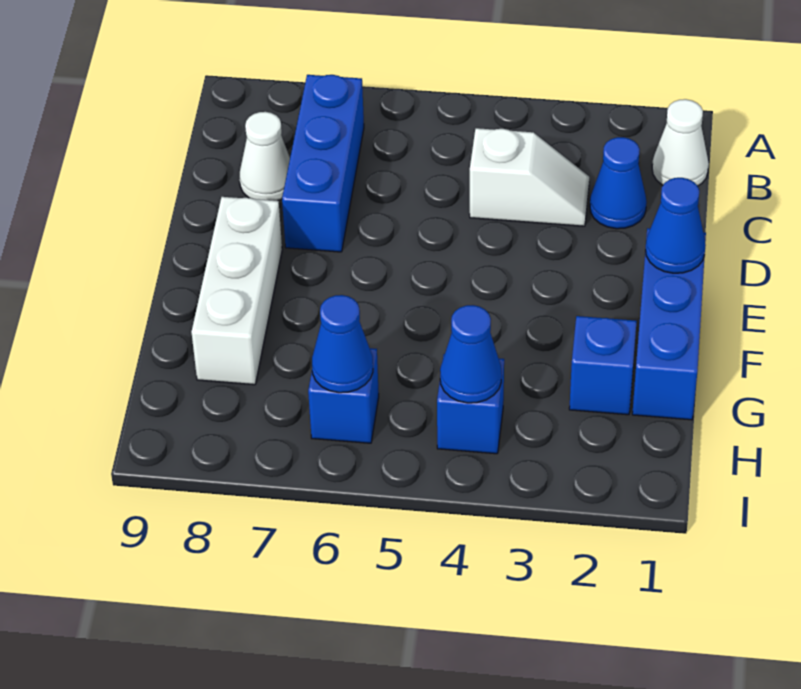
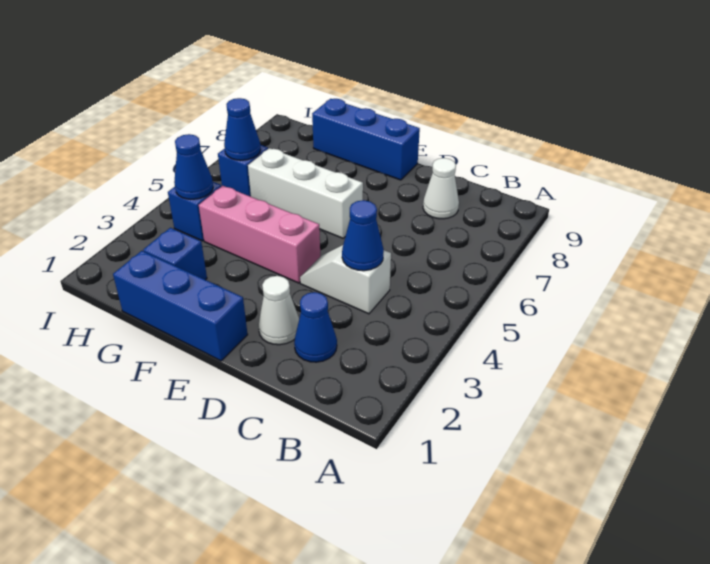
white 1x1 cone [652,99,709,186] -> white 1x1 cone moved to [258,276,299,345]
blue 1x3 brick [282,75,364,252] -> blue 1x3 brick moved to [312,99,420,180]
white 1x2 slope [470,128,589,226] -> white 1x2 slope turned to [300,245,391,314]
blue 1x1 cone [645,178,706,273] -> blue 1x1 cone moved to [342,200,384,271]
none -> pink 1x3 brick [199,186,320,283]
white 1x3 brick [191,197,282,385] -> white 1x3 brick moved to [248,148,363,238]

